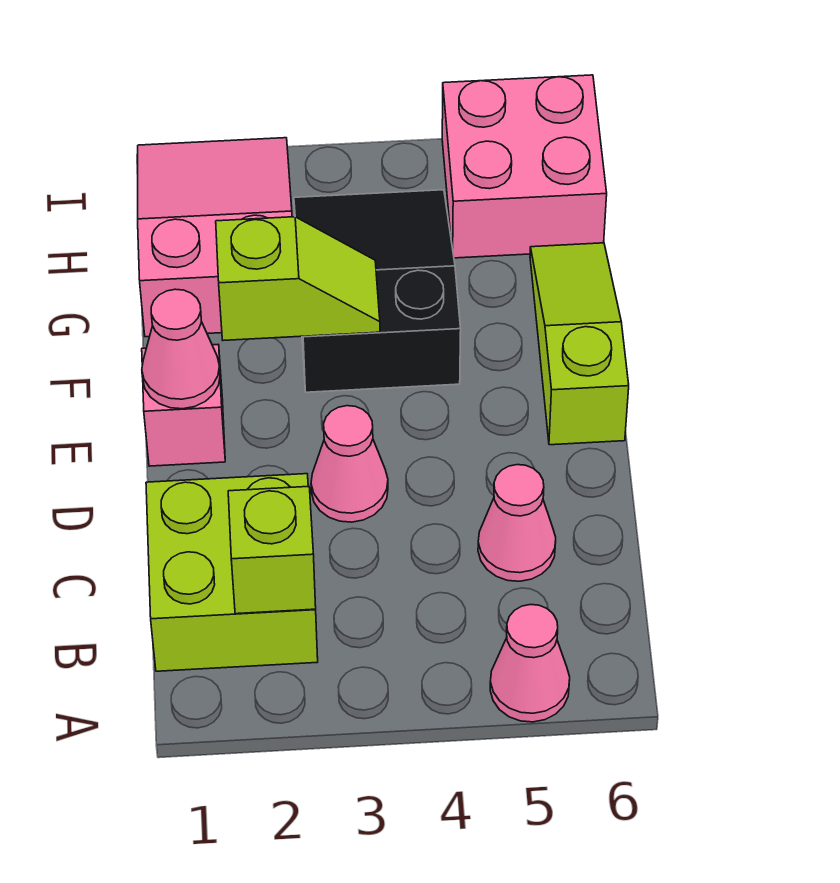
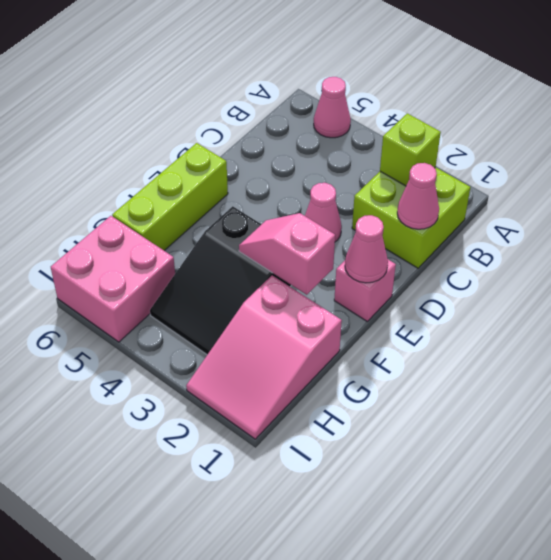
pink 1x1 cone [478,465,556,581] -> pink 1x1 cone moved to [397,163,439,229]
lime 1x3 slope [530,243,629,445] -> lime 1x3 brick [112,143,228,251]
lime 1x2 slope [216,217,380,340] -> pink 1x2 slope [239,213,335,295]

